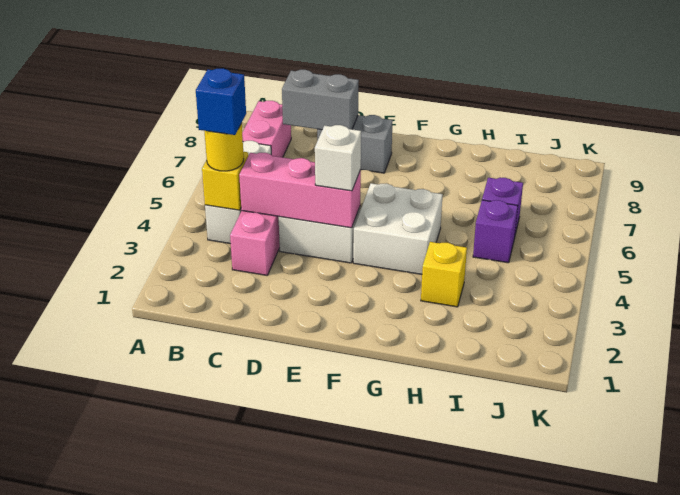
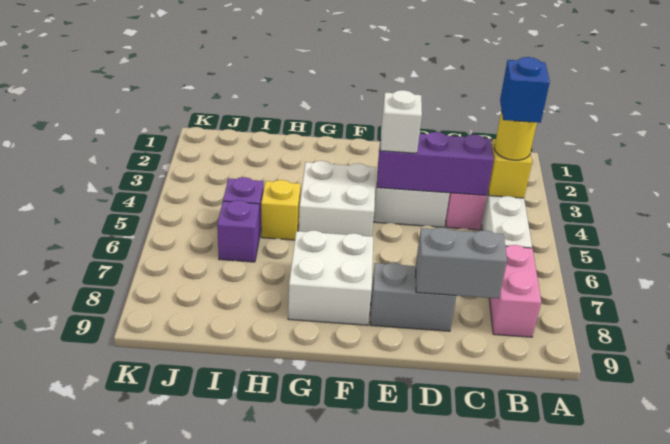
pink 1x3 brick [239,153,361,228] -> purple 1x3 brick [377,132,494,195]
none -> white 2x2 brick [288,230,373,325]
yellow 1x1 brick [421,242,467,307] -> yellow 1x1 brick moved to [261,180,301,240]

